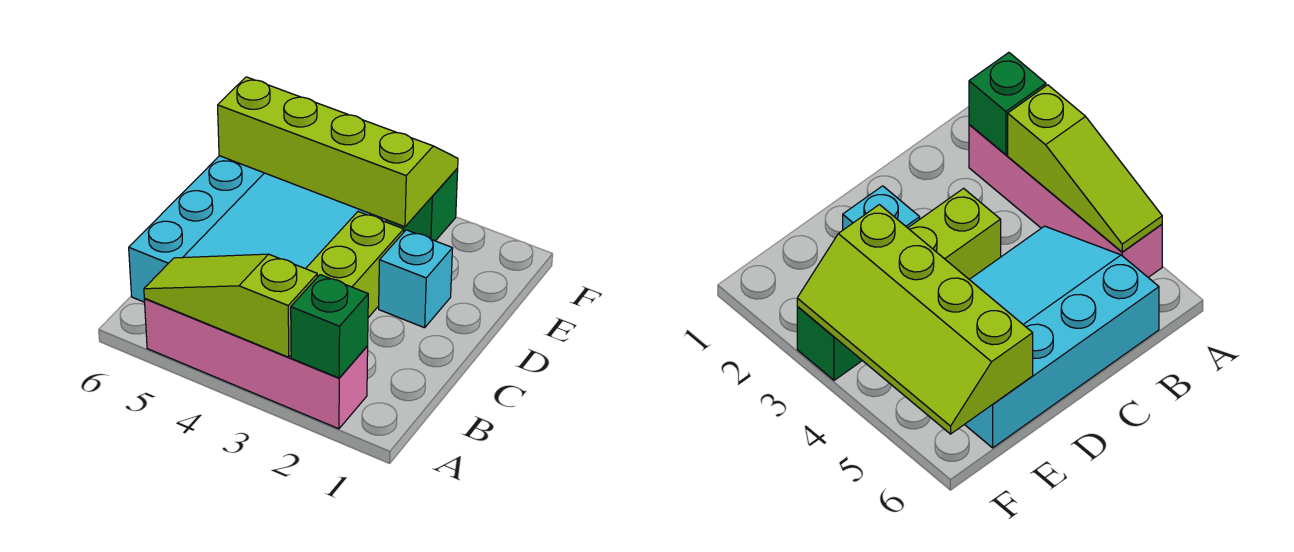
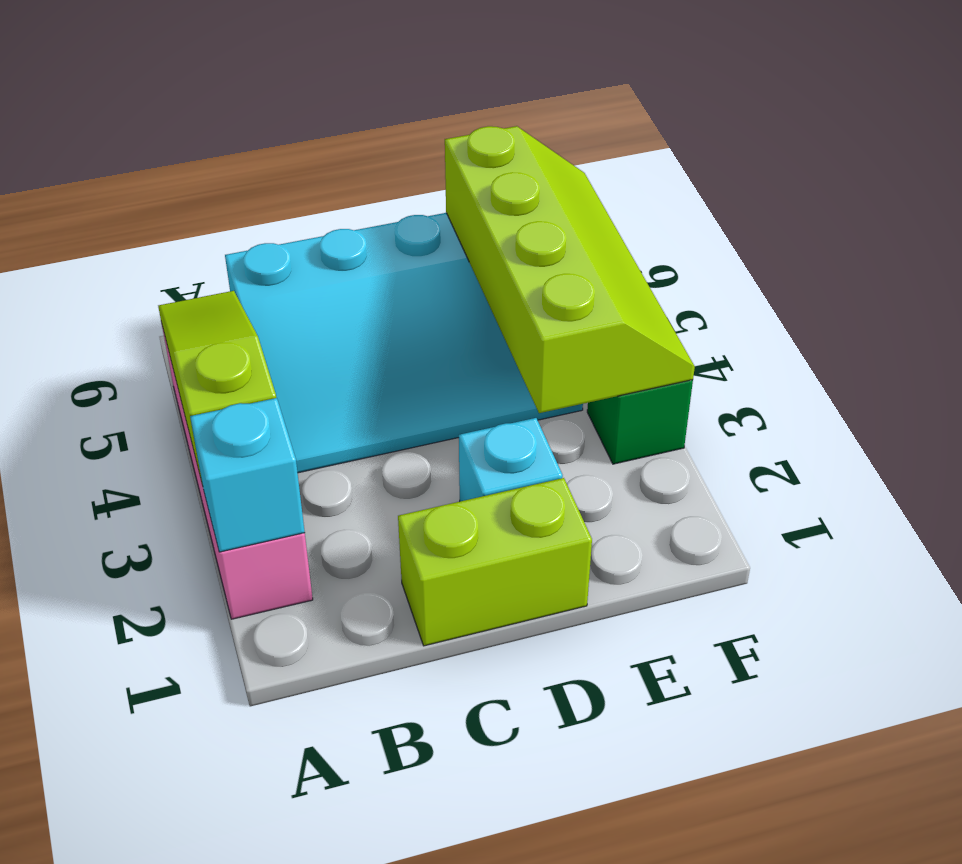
green 1x1 brick [291,275,368,378] -> cyan 1x1 brick [190,398,305,552]
lime 1x2 brick [306,212,404,318] -> lime 1x2 brick moved to [398,478,592,646]

